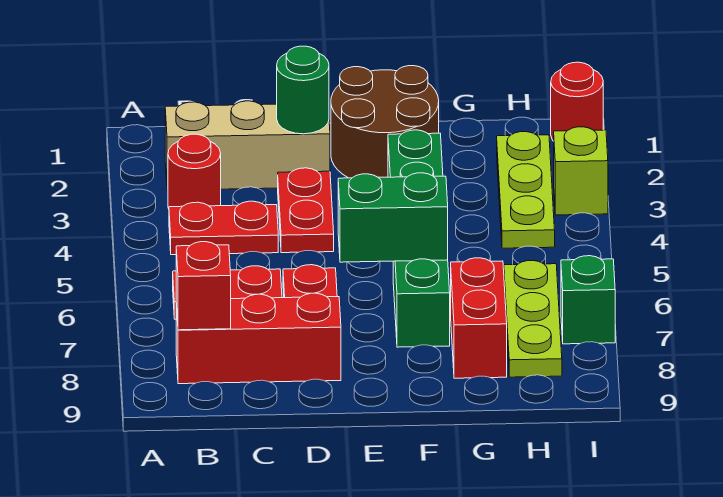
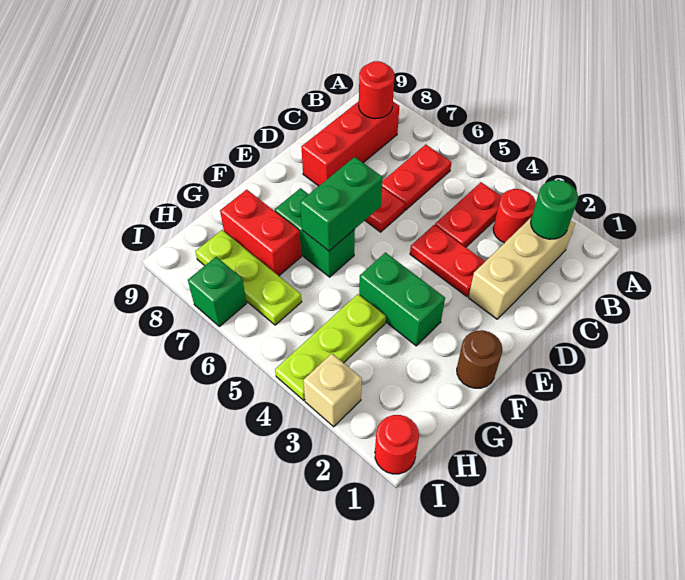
red 1x1 brick [176,242,231,330] -> red 1x1 round brick [359,61,395,119]
green 1x1 round brick [277,46,329,134] -> green 1x1 round brick moved to [531,180,578,239]
brown 2x2 round brick [331,66,439,178] -> brown 1x1 round brick [457,330,502,388]
lime 1x3 plate [497,132,555,248] -> lime 1x3 plate turned to [275,294,386,400]
lime 1x1 brick [554,127,608,215] -> tan 1x1 brick [303,353,362,427]

